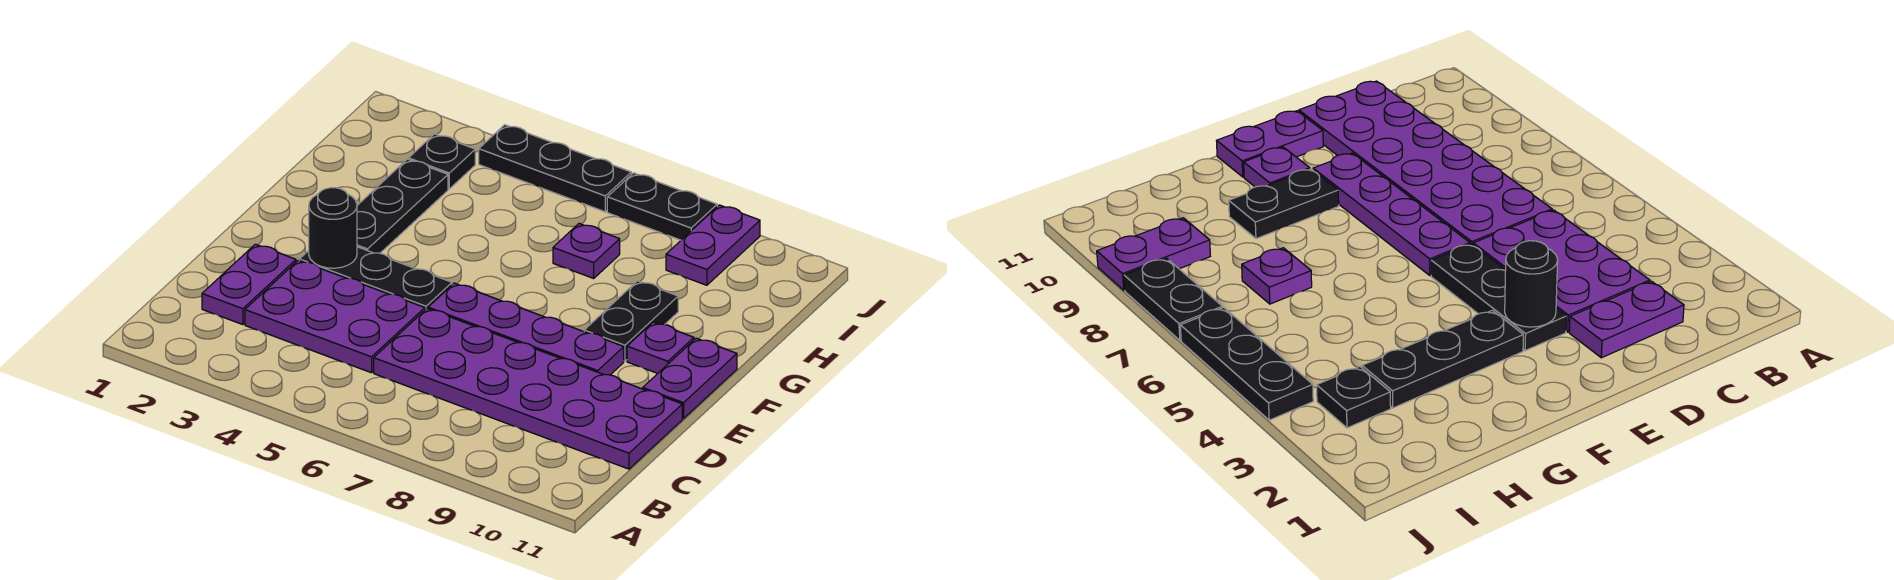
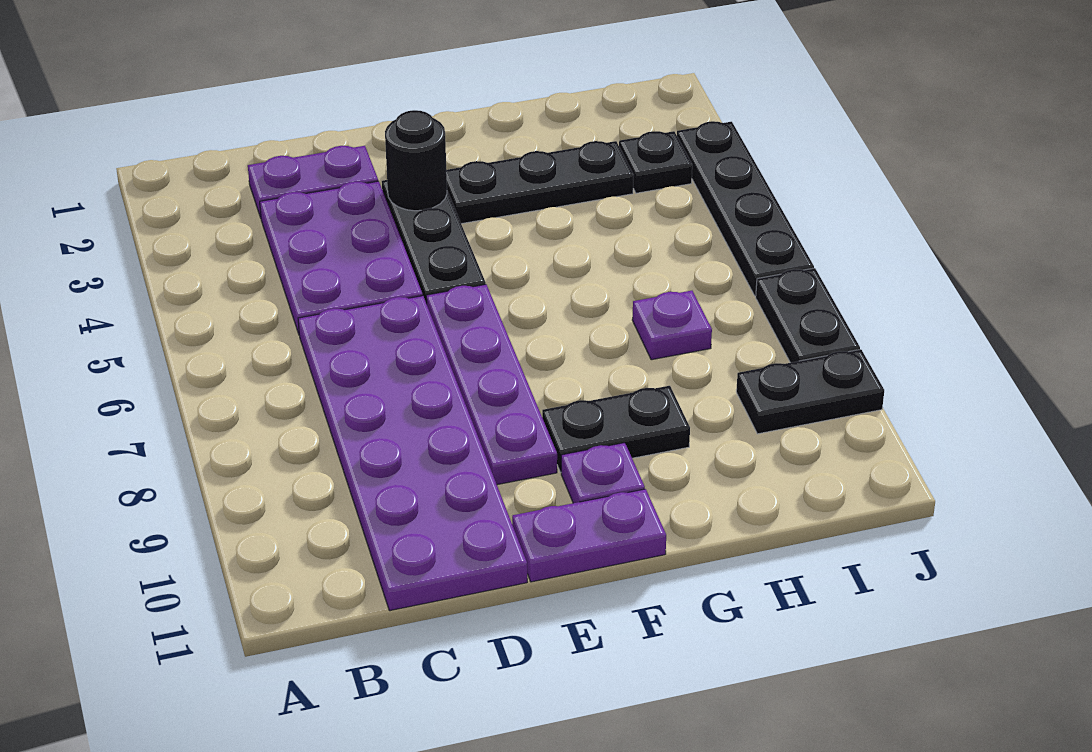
purple 1x2 plate [666,205,760,285] -> black 1x2 plate [736,349,884,434]
black 1x3 plate [479,125,631,212] -> black 1x4 plate [677,121,814,296]

